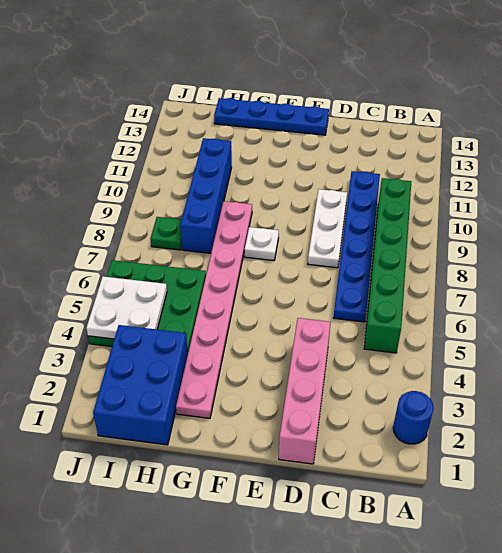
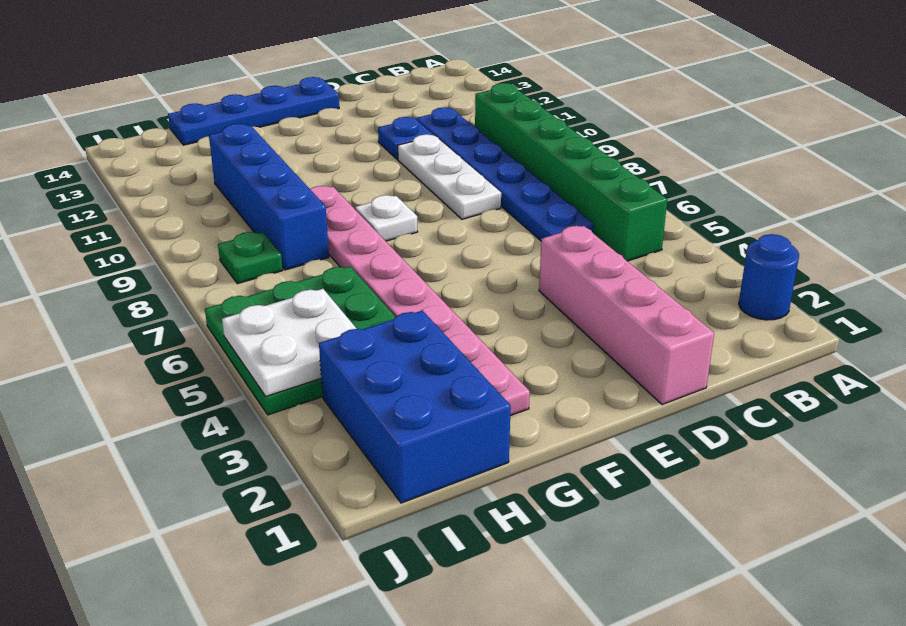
none -> blue 1x1 plate [378,117,434,160]

